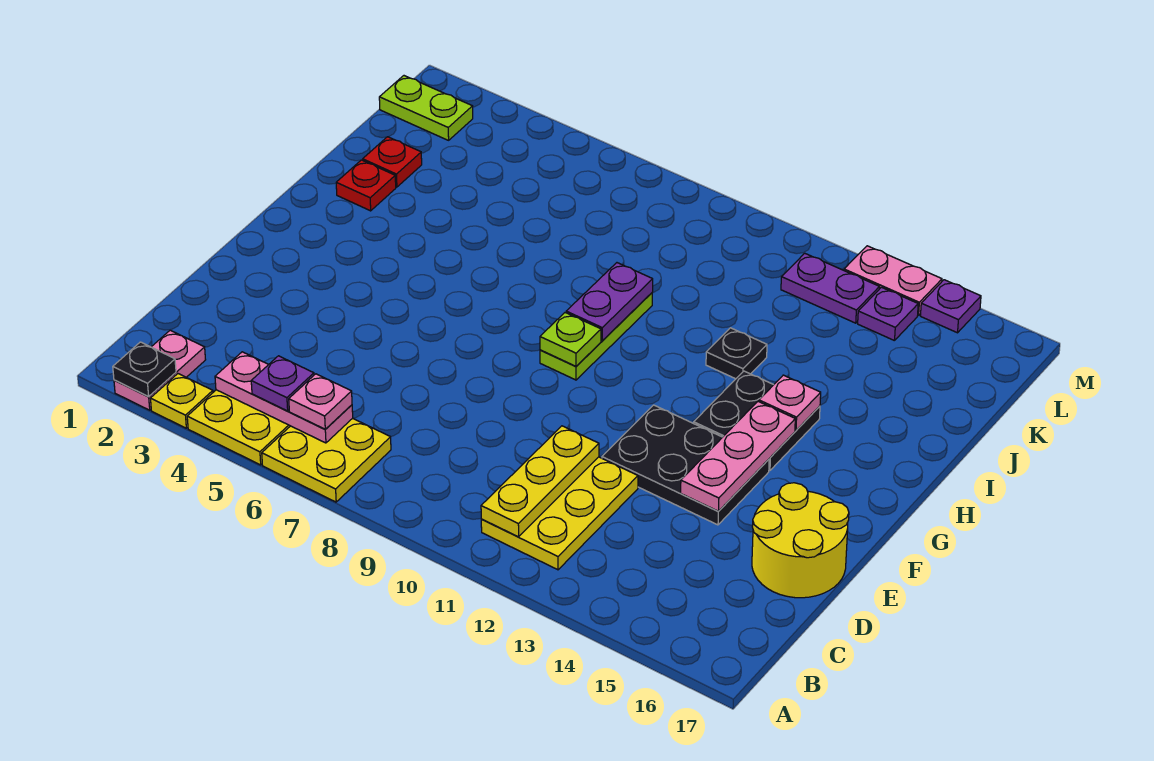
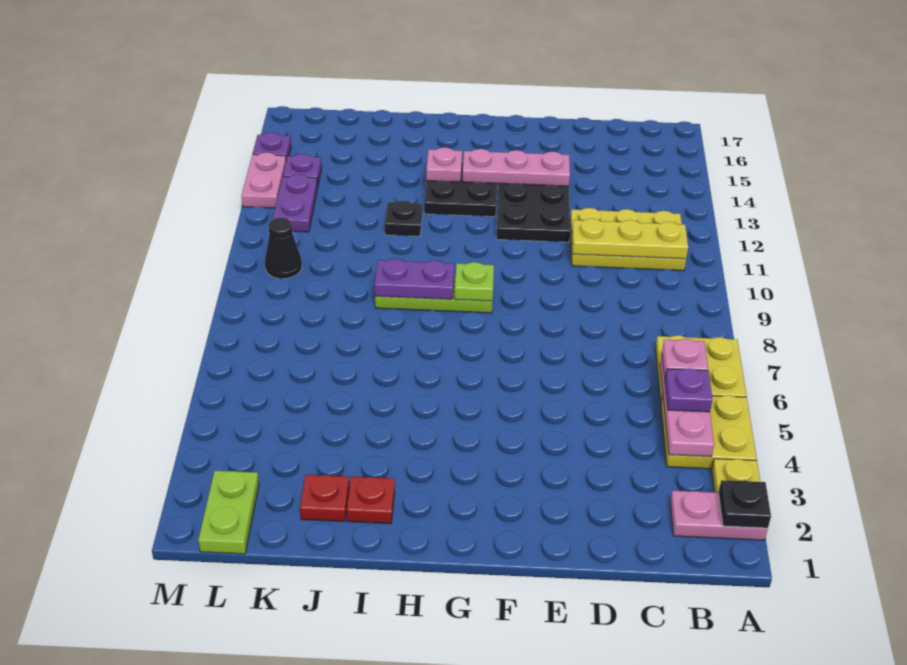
yellow 2x2 round brick [752,483,849,598] -> none
none -> black 1x1 cone [265,217,302,279]

